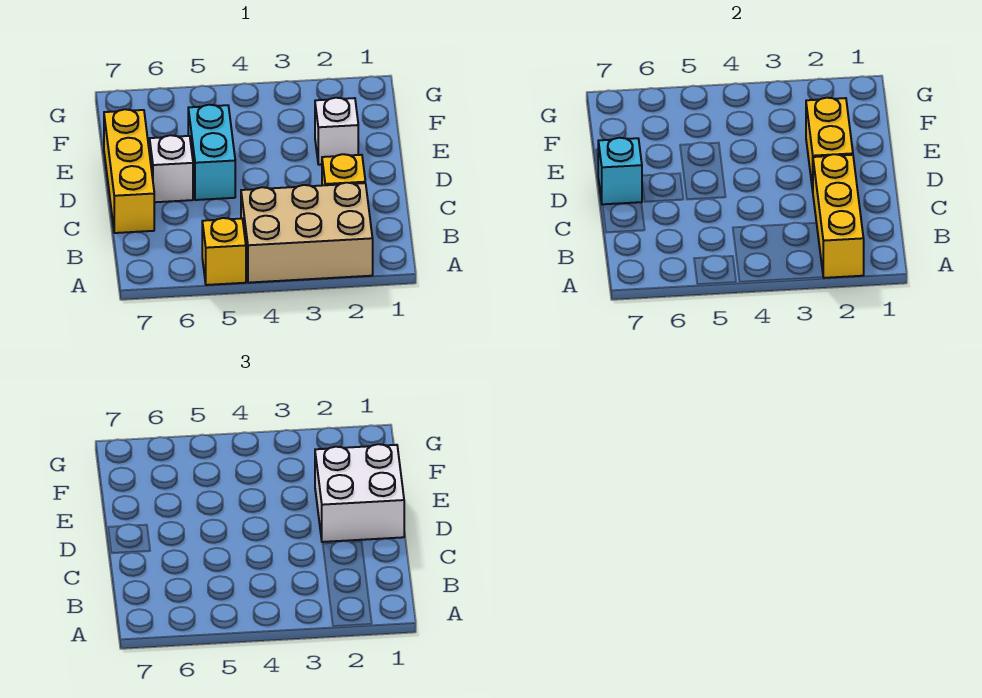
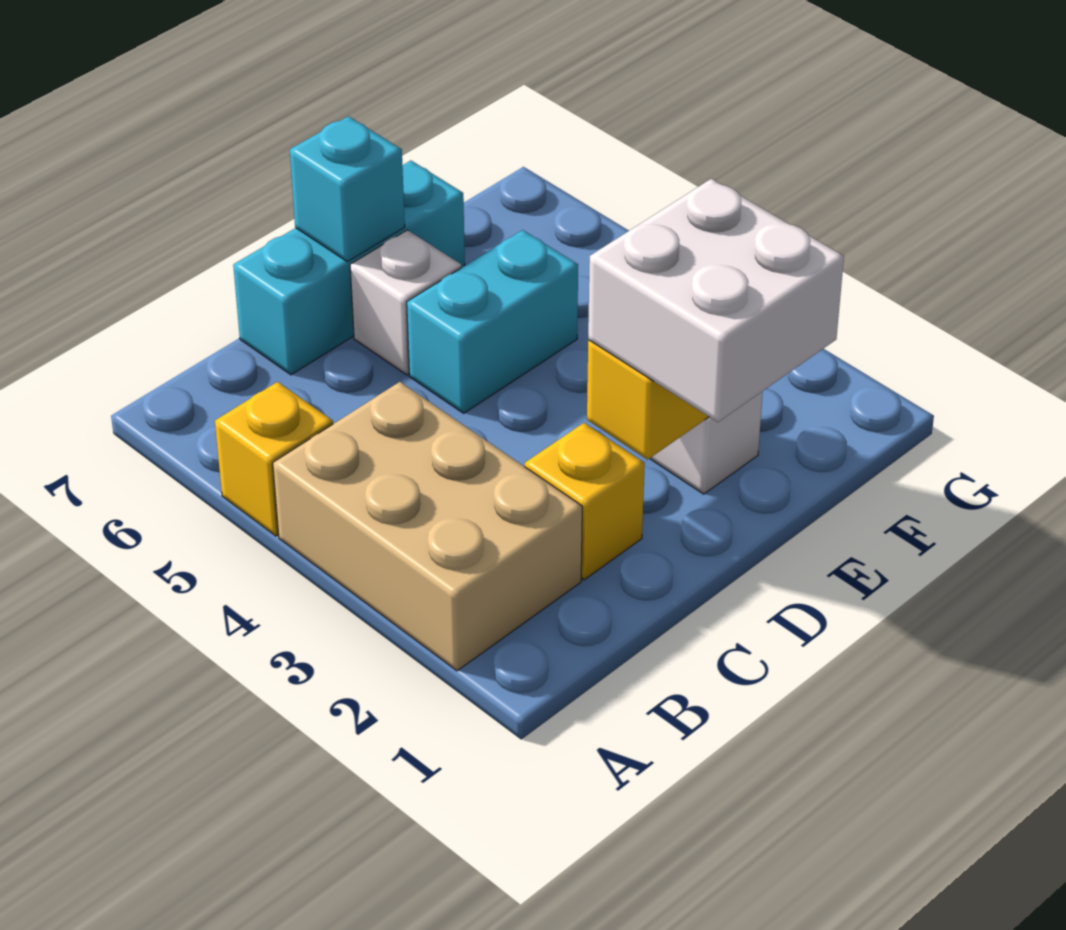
yellow 1x3 brick [813,154,864,278] -> none
yellow 1x3 brick [104,109,154,233] -> cyan 1x3 brick [233,161,465,375]

